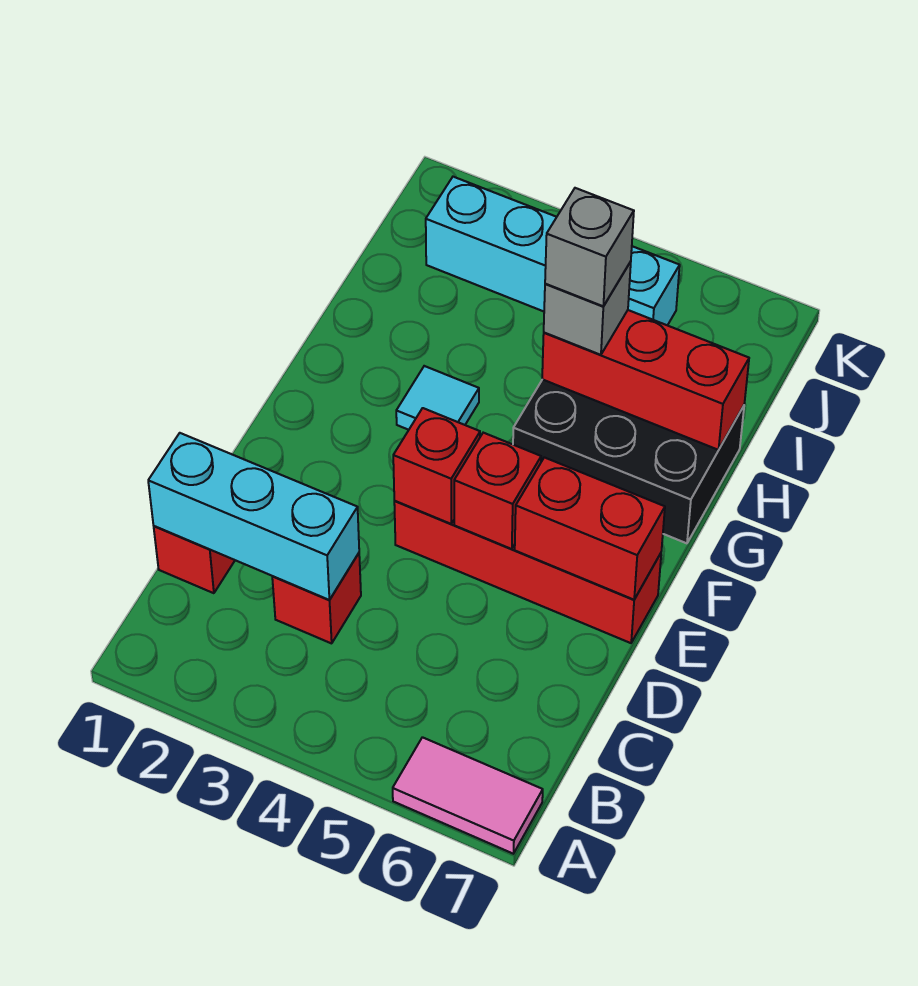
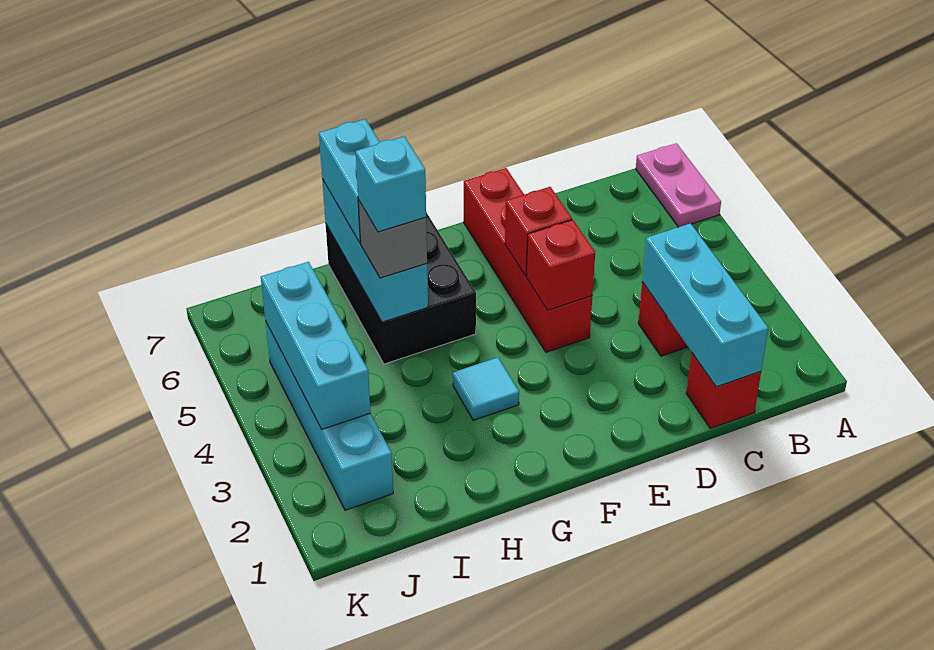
pink 1x2 tile [393,737,543,854] -> pink 1x2 plate [636,143,721,227]
red 1x2 brick [515,457,665,600] -> none
red 1x3 brick [542,310,749,450] -> cyan 1x3 brick [322,179,428,322]
grey 1x1 brick [545,188,634,306] -> cyan 1x1 brick [356,136,426,232]
none -> cyan 1x2 brick [319,119,380,243]
none -> cyan 1x3 brick [261,262,370,429]

